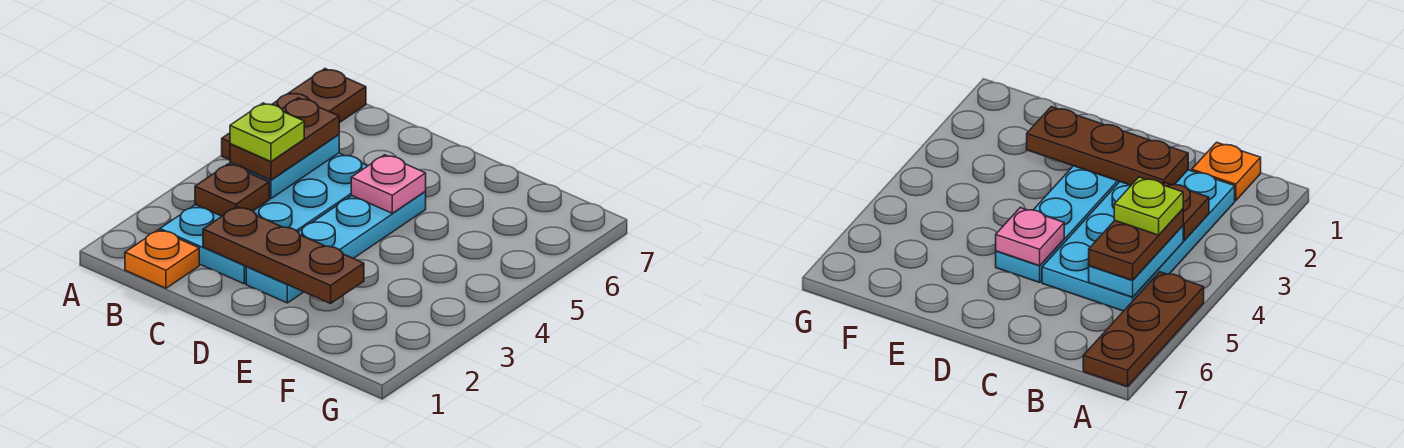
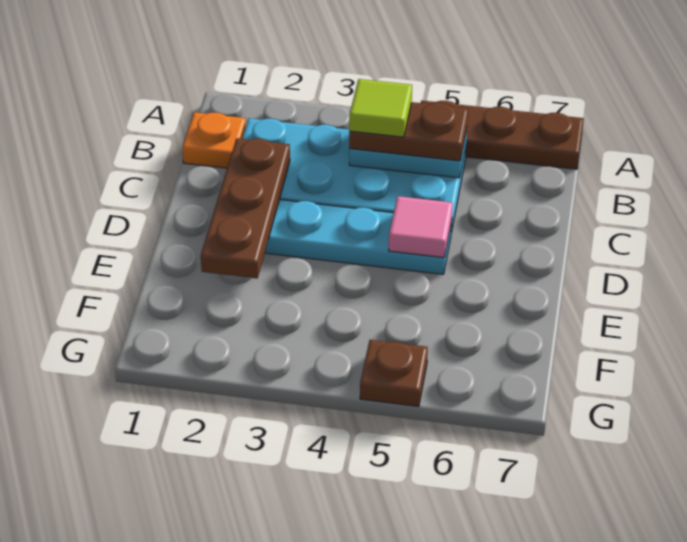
brown 1x1 plate [195,164,269,216] -> brown 1x1 plate moved to [360,340,428,407]
lime 1x1 plate [230,103,304,161] -> lime 1x1 tile [349,79,412,137]
pink 1x1 plate [351,155,426,213] -> pink 1x1 tile [389,196,453,258]

